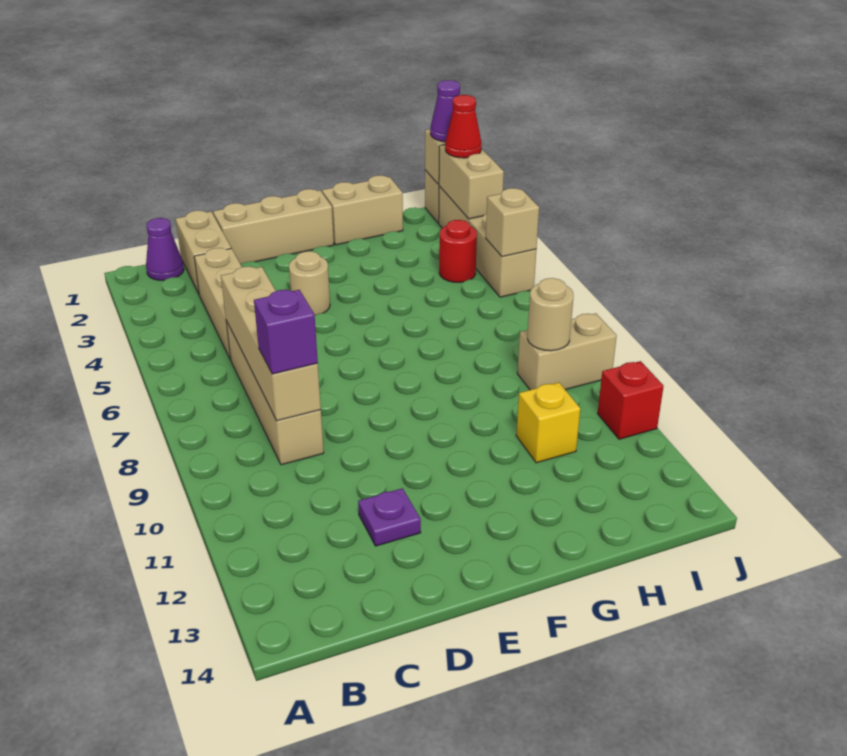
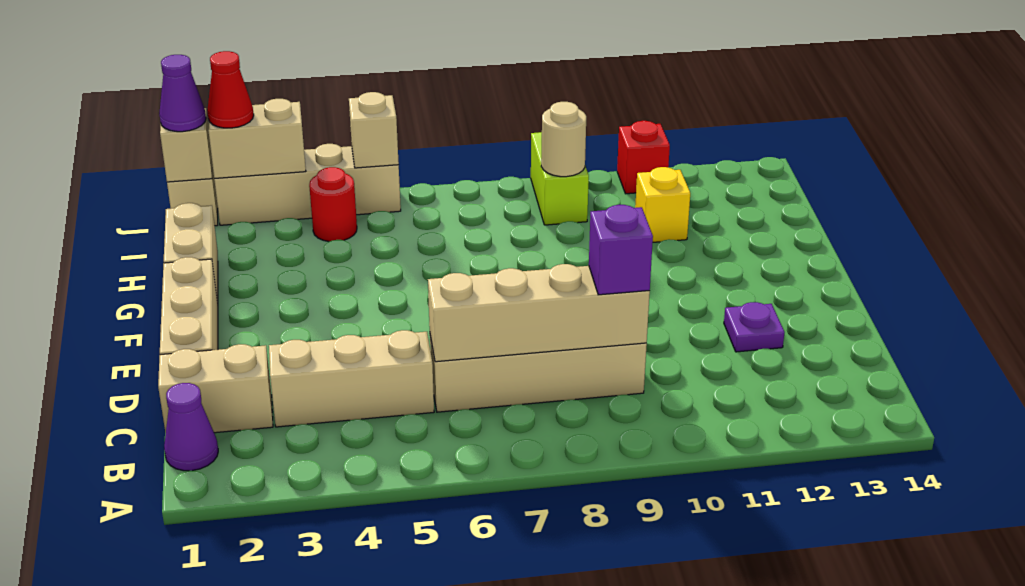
tan 1x1 round brick [289,251,330,315] -> none
tan 1x2 brick [517,313,617,390] -> lime 1x2 brick [531,132,589,225]

